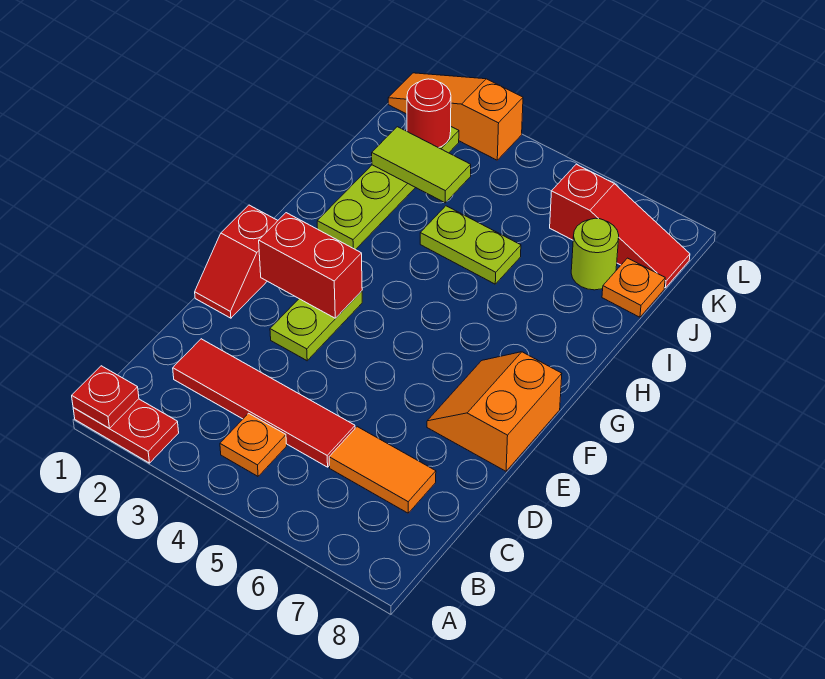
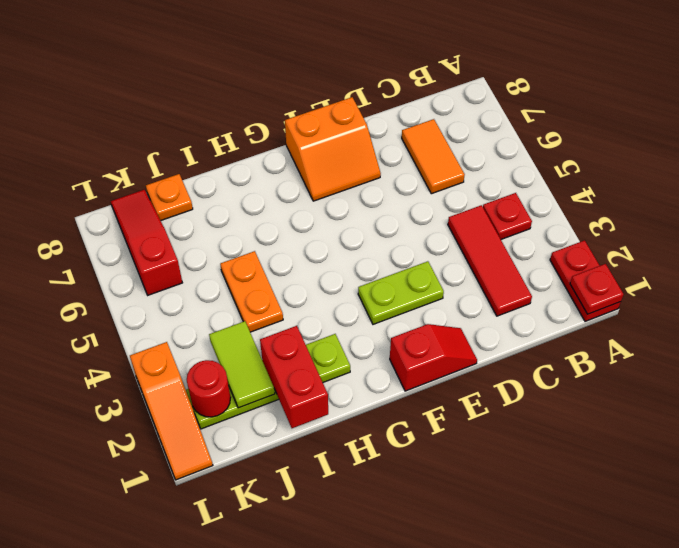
orange 1x1 plate [220,413,287,476] -> red 1x1 plate [483,193,532,239]
red 1x4 tile [173,339,355,467] -> red 1x3 tile [448,205,532,316]
red 1x2 brick [259,213,362,318] -> red 1x2 brick moved to [260,326,328,428]
lime 1x2 plate [420,206,521,284] -> orange 1x2 plate [220,251,283,332]
lime 1x1 round brick [571,218,619,290] -> none

